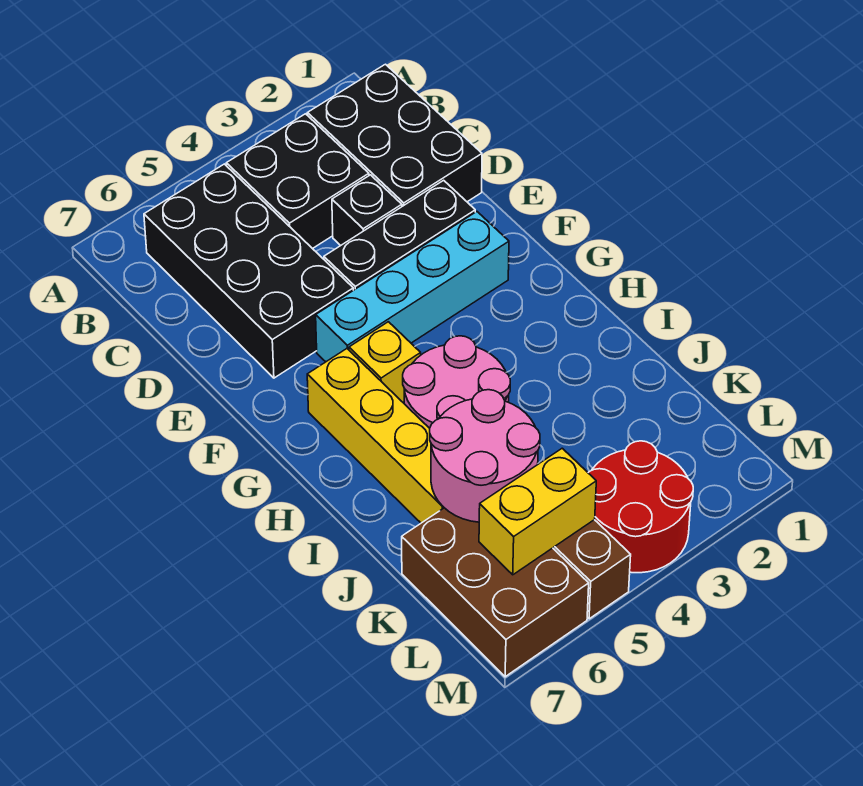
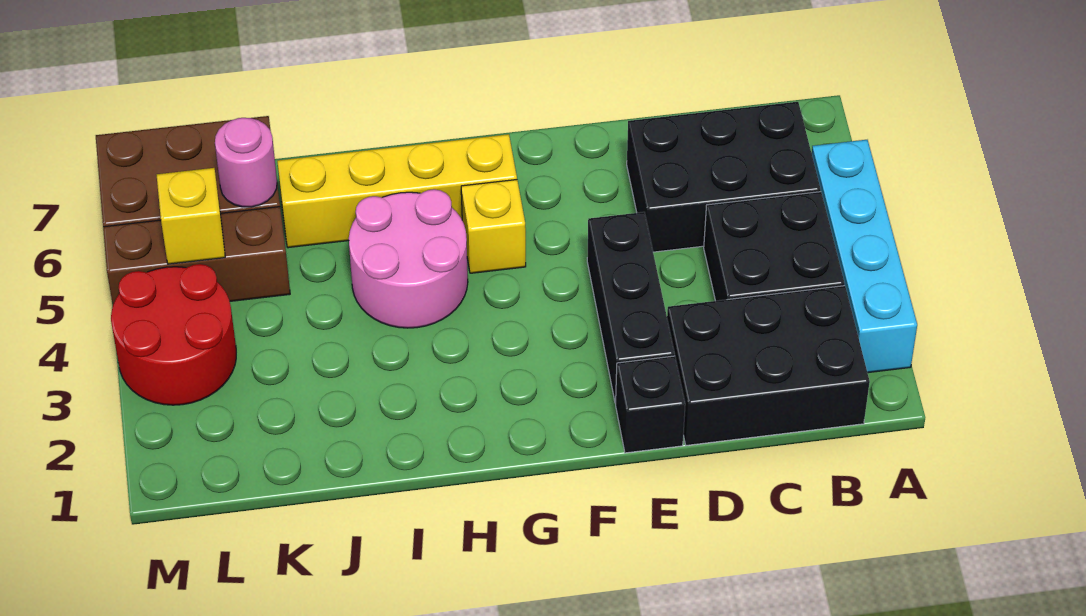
black 2x4 brick [144,164,353,378] -> black 2x3 brick [627,102,821,252]
black 1x1 brick [332,175,402,246] -> black 1x1 brick moved to [616,356,685,453]
cyan 1x4 brick [316,212,509,362] -> cyan 1x4 brick moved to [812,140,917,373]
pink 2x2 round brick [430,390,540,522] -> pink 1x1 round brick [215,118,277,207]
yellow 1x2 brick [479,448,596,575] -> yellow 1x1 brick [157,168,225,264]

